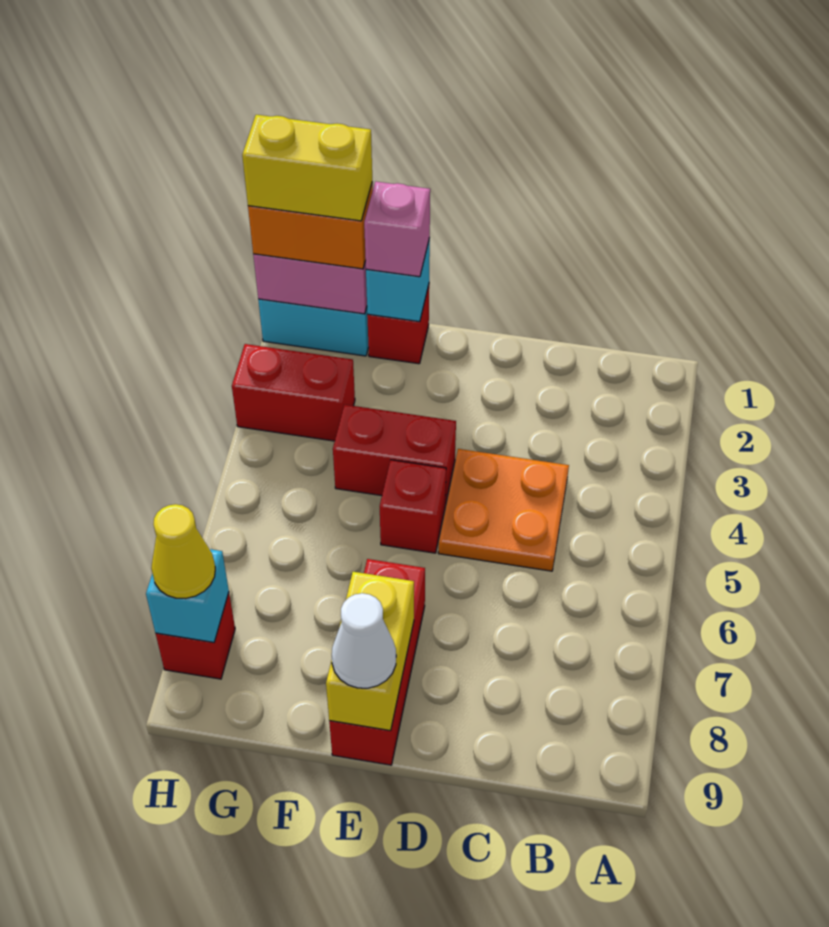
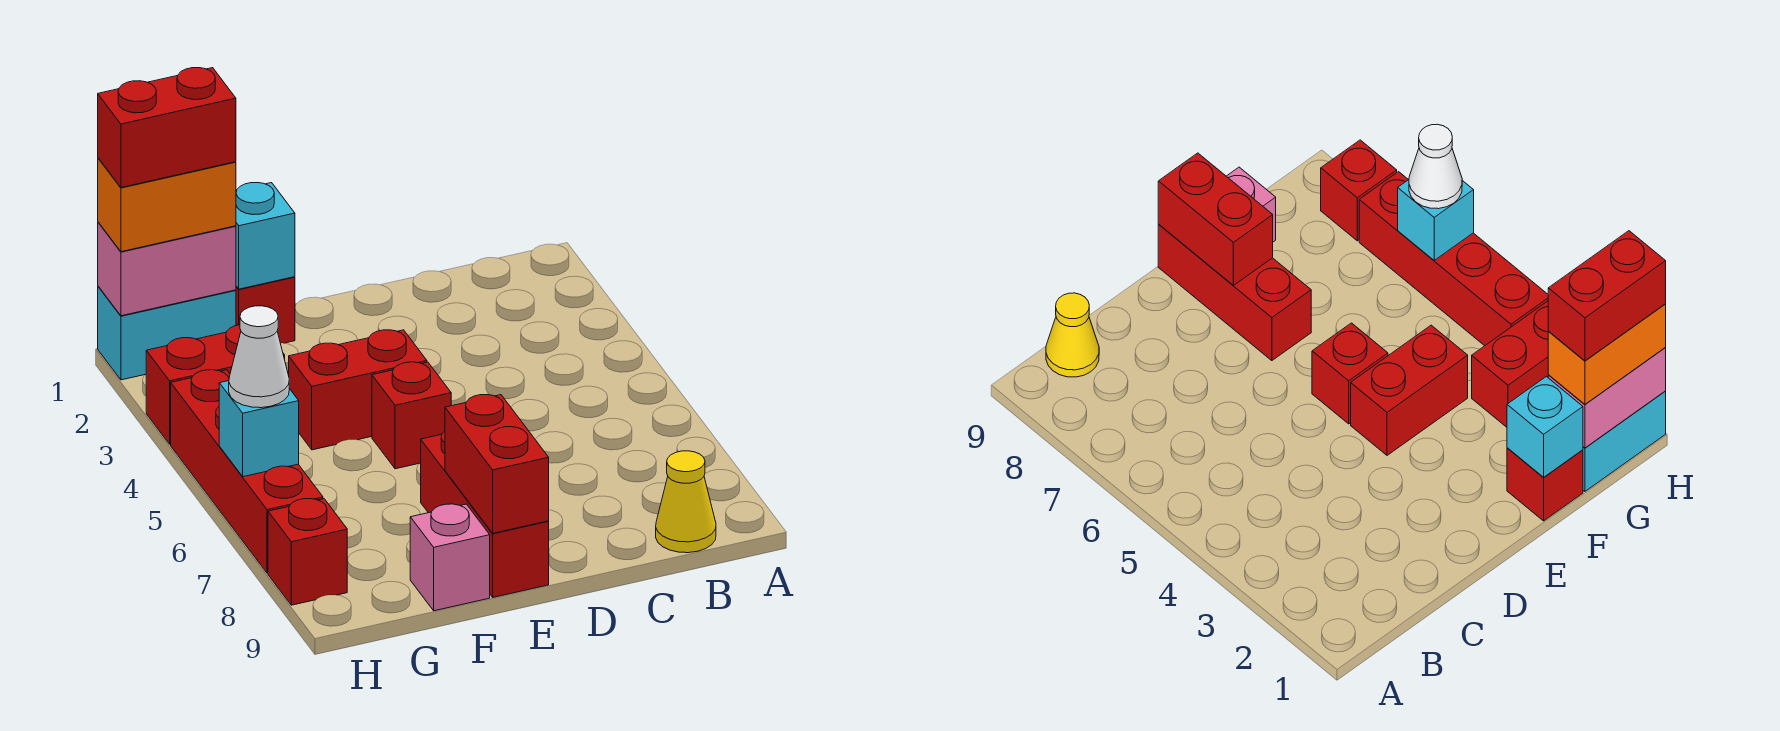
orange 2x2 plate [438,449,569,571] -> none
yellow 1x2 brick [326,572,414,731] -> red 1x2 brick [445,395,549,533]
white 1x1 cone [332,593,396,688] -> white 1x1 cone moved to [229,306,289,408]
pink 1x1 brick [364,182,430,277] -> pink 1x1 brick moved to [410,504,490,611]
yellow 1x2 brick [242,115,372,221] -> red 1x2 brick [98,68,236,188]
none -> red 1x4 brick [171,370,323,573]
cyan 1x1 brick [146,549,229,642] -> cyan 1x1 brick moved to [219,381,299,477]
yellow 1x1 cone [151,504,215,599] -> yellow 1x1 cone moved to [656,451,716,553]

